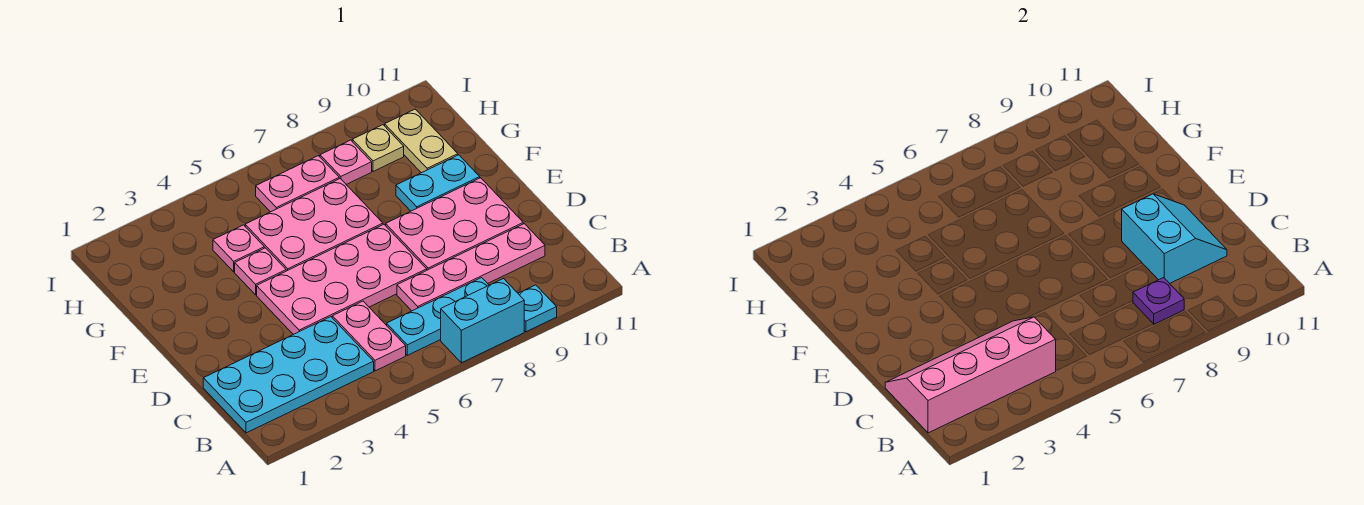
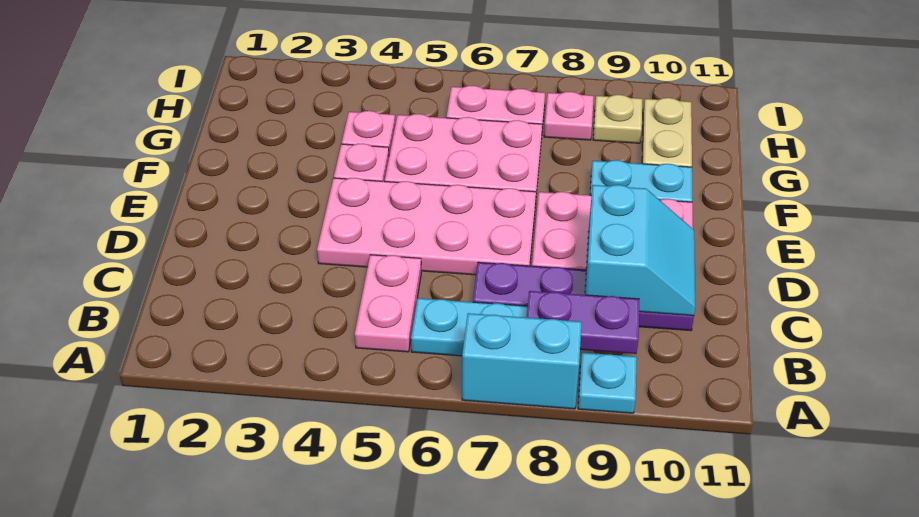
cyan 2x4 plate [203,317,374,433] -> none
pink 2x4 slope [885,317,1056,433] -> none
purple 1x1 plate [1133,278,1184,324] -> purple 1x2 plate [527,291,639,354]
pink 1x4 plate [397,224,545,311] -> purple 1x4 plate [473,262,694,331]

